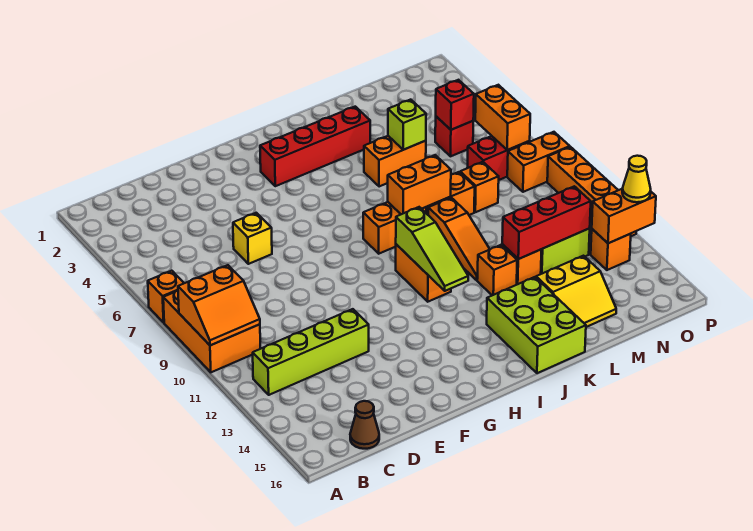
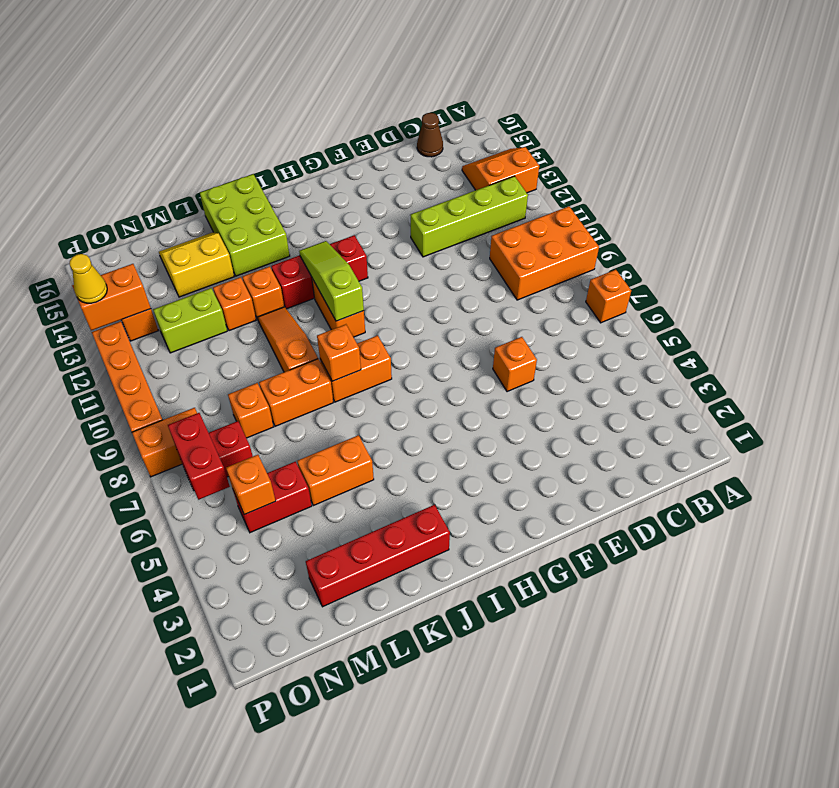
orange 2x3 brick [163,290,260,372] -> orange 2x3 brick turned to [490,206,599,300]
orange 2x2 slope [178,265,260,345] -> orange 2x2 slope moved to [462,147,539,193]
yellow 1x1 brick [233,213,272,264] -> orange 1x1 brick [493,337,537,392]
red 1x4 brick [260,107,370,186] -> red 1x4 brick moved to [306,505,450,607]
orange 1x2 brick [388,155,451,214] -> orange 1x1 brick [317,324,361,381]
lime 1x1 brick [388,100,426,150] -> none
red 1x3 brick [502,186,591,259] -> red 1x3 brick moved to [271,235,368,309]
red 1x1 brick [435,117,473,156] -> red 1x2 brick [233,462,312,533]
red 1x1 brick [436,80,474,130] -> orange 1x1 brick [226,455,276,515]
orange 1x2 brick [475,85,530,150] -> red 1x2 brick [168,413,230,500]

